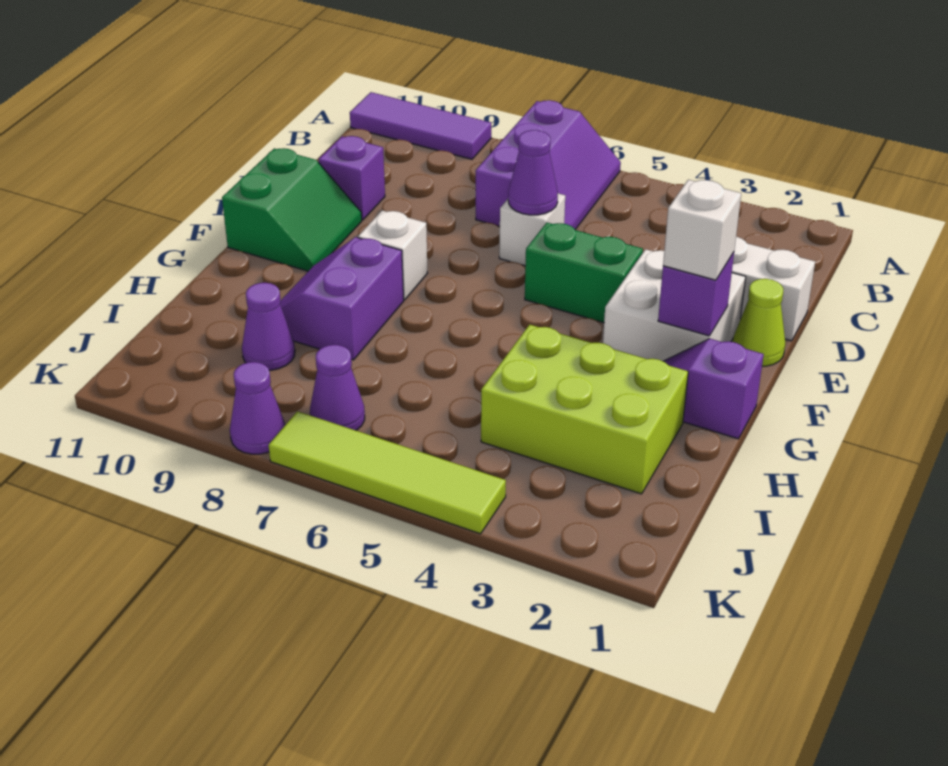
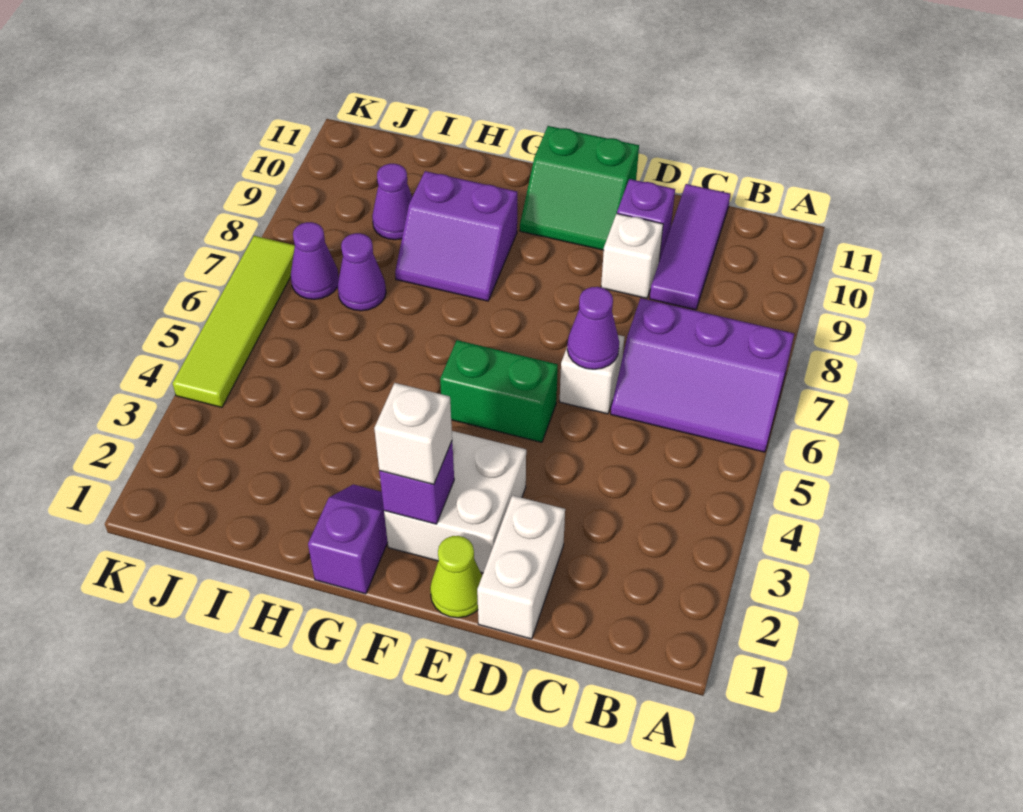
purple 1x3 tile [350,92,491,159] -> purple 1x3 tile moved to [650,184,730,310]
green 1x2 brick [525,223,643,323] -> green 1x2 brick turned to [440,340,558,442]
white 1x1 brick [358,210,427,300] -> white 1x1 brick moved to [601,214,663,298]
purple 2x2 slope [280,237,404,360] -> purple 2x2 slope turned to [395,171,517,301]
lime 2x3 brick [481,325,688,494] -> none
purple 1x1 cone [230,362,285,454] -> purple 1x1 cone moved to [338,233,386,311]

